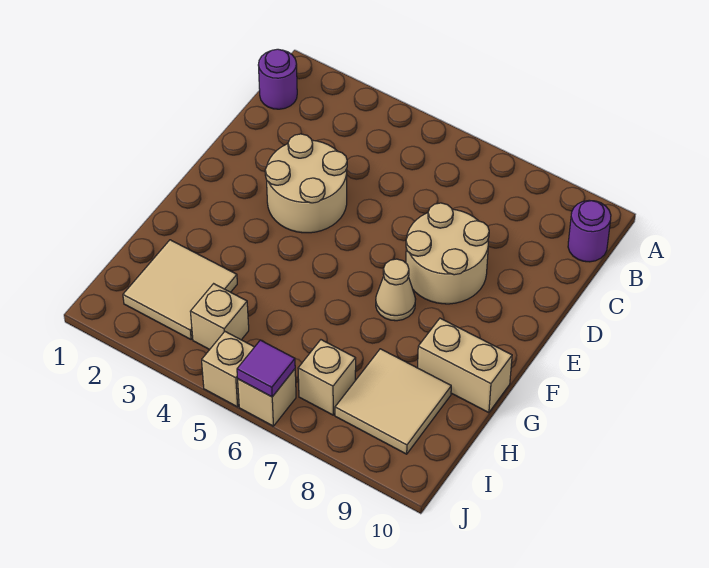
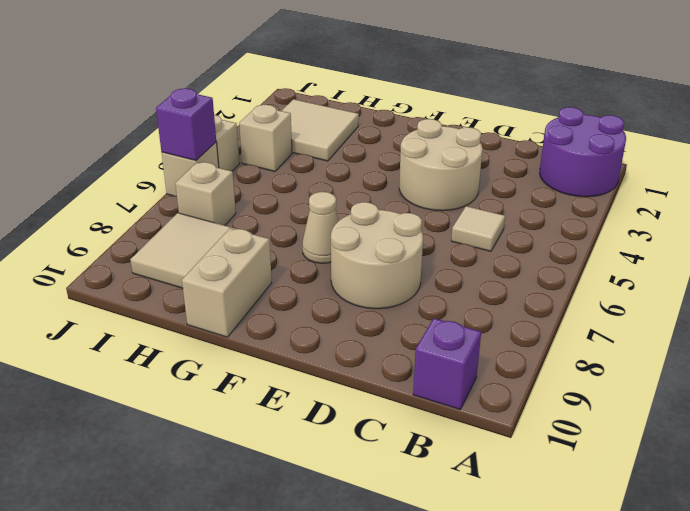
purple 1x1 round brick [258,49,297,109] -> purple 2x2 round brick [540,107,626,197]
purple 1x1 round brick [568,200,611,262] -> purple 1x1 brick [413,318,481,409]
none -> tan 1x1 tile [451,206,505,251]
purple 1x1 tile [237,340,295,397] -> purple 1x1 brick [156,88,216,160]

